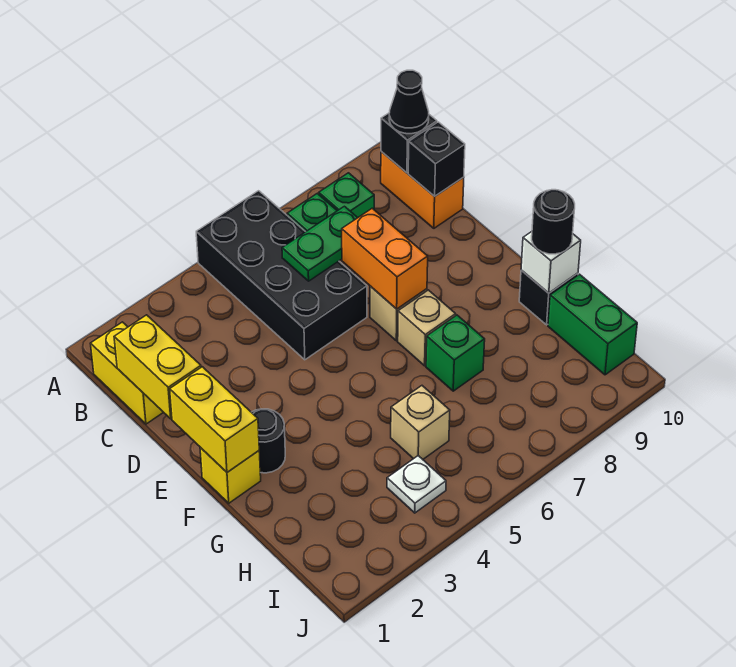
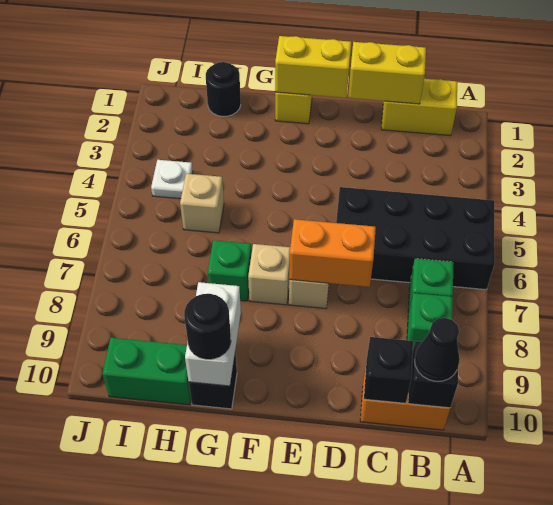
green 1x2 plate [282,206,358,281] -> none
black 1x1 round brick [252,409,285,473] -> black 1x1 round brick moved to [206,62,241,116]
white 1x1 brick [521,232,581,293] -> white 1x2 brick [185,282,241,386]

